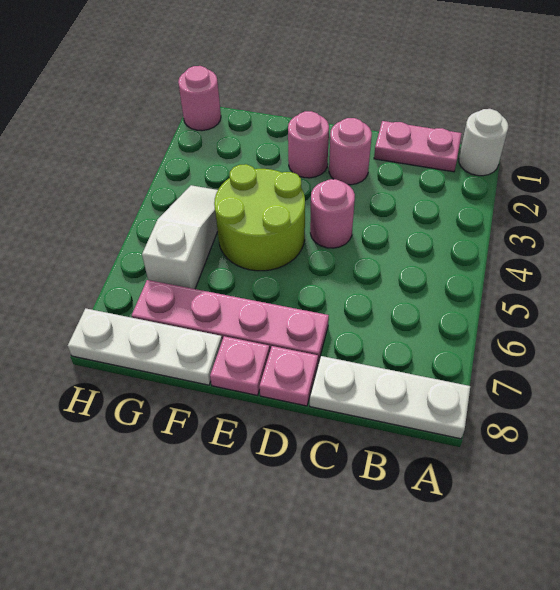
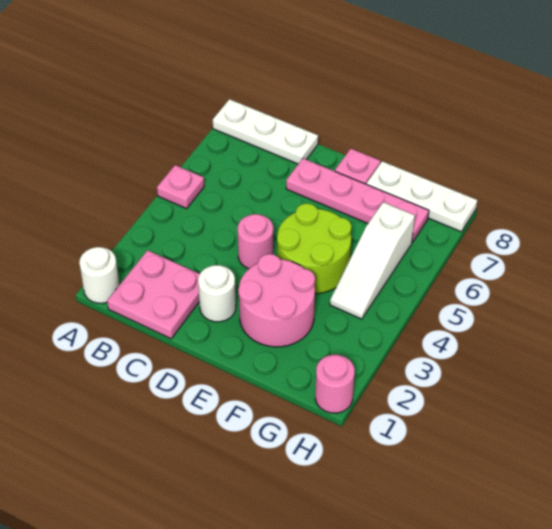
pink 1x2 plate [374,121,462,172] -> pink 2x2 plate [107,250,200,339]
pink 1x1 round brick [329,118,372,185] -> white 1x1 round brick [198,265,236,322]
pink 1x1 plate [259,346,318,406] -> pink 1x1 plate moved to [157,165,204,209]
pink 1x1 round brick [288,111,329,178] -> pink 2x2 round brick [238,254,315,347]

